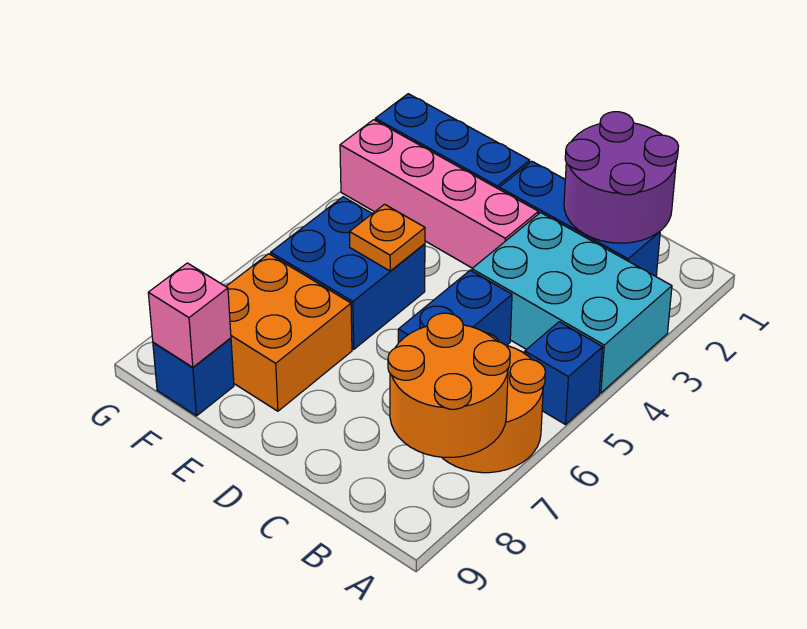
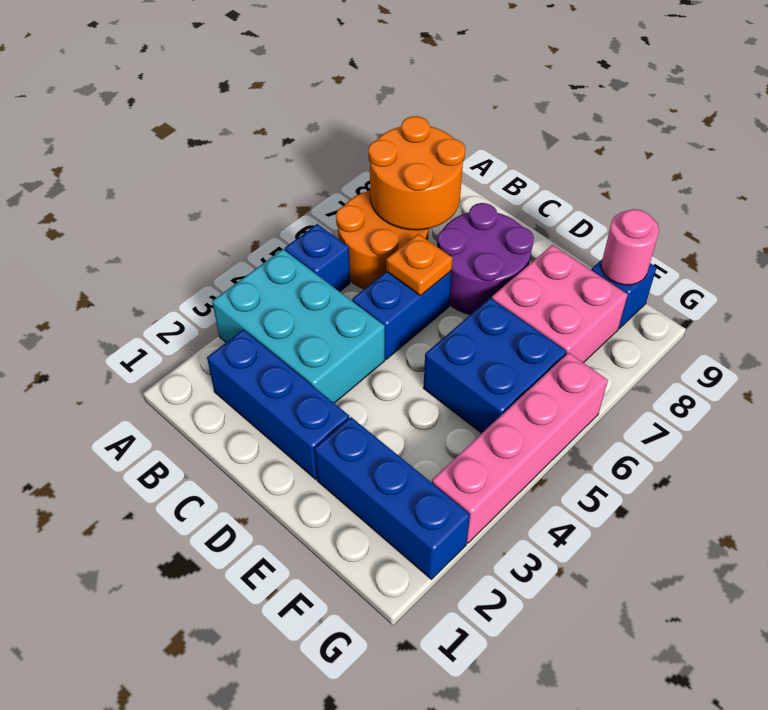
purple 2x2 round brick [564,112,678,243] -> purple 2x2 round brick moved to [437,203,534,315]
pink 1x4 brick [340,120,538,268] -> pink 1x4 brick turned to [432,353,608,543]
orange 1x1 plate [350,204,425,271] -> orange 1x1 plate moved to [386,234,453,296]
orange 2x2 brick [226,254,352,411] -> pink 2x2 brick [492,245,628,363]
pink 1x1 brick [148,263,231,367] -> pink 1x1 round brick [601,209,659,285]

